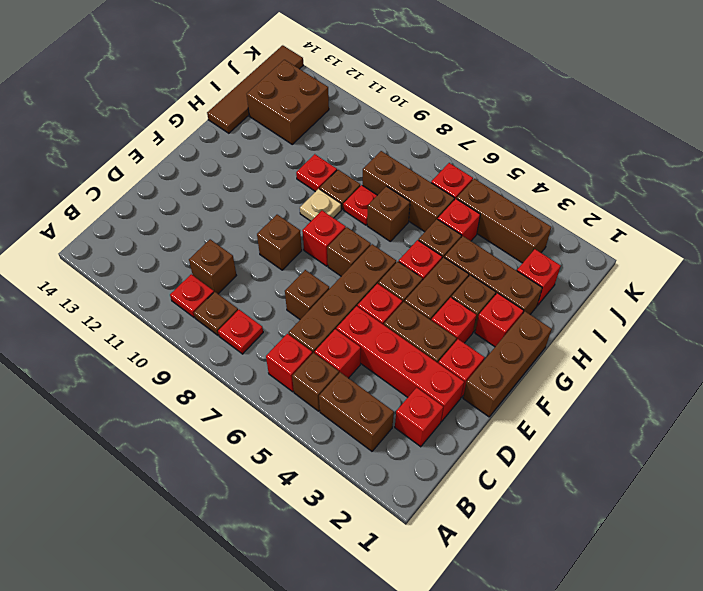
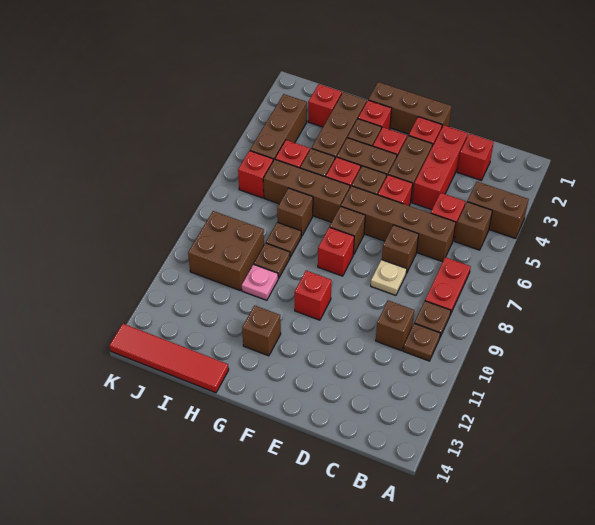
brown 1x2 brick [319,372,394,451] -> brown 1x2 brick turned to [467,182,529,239]
red 1x1 brick [266,334,312,392] -> red 1x1 brick moved to [295,270,332,320]
red 1x1 plate [218,310,263,354] -> red 1x2 plate [425,257,471,315]
red 1x1 plate [170,274,214,317] -> brown 1x1 plate [403,323,440,361]
red 1x4 brick [336,306,464,422] -> red 1x3 brick [412,125,468,210]
brown 1x1 brick [257,215,302,270] -> brown 1x1 brick moved to [242,305,281,356]
tan 1x1 plate [300,189,341,221] -> tan 1x1 plate moved to [371,260,407,295]
red 1x1 plate [343,185,377,225] -> brown 1x1 plate [266,222,301,257]
red 1x1 plate [296,154,337,192] -> pink 1x1 plate [242,264,279,300]
brown 1x4 tile [207,45,303,133] -> red 1x4 tile [109,324,229,393]
brown 1x3 brick [363,151,454,232] -> brown 1x3 brick turned to [263,159,350,222]
brown 2x2 brick [247,60,329,144] -> brown 2x2 brick moved to [188,211,264,291]

